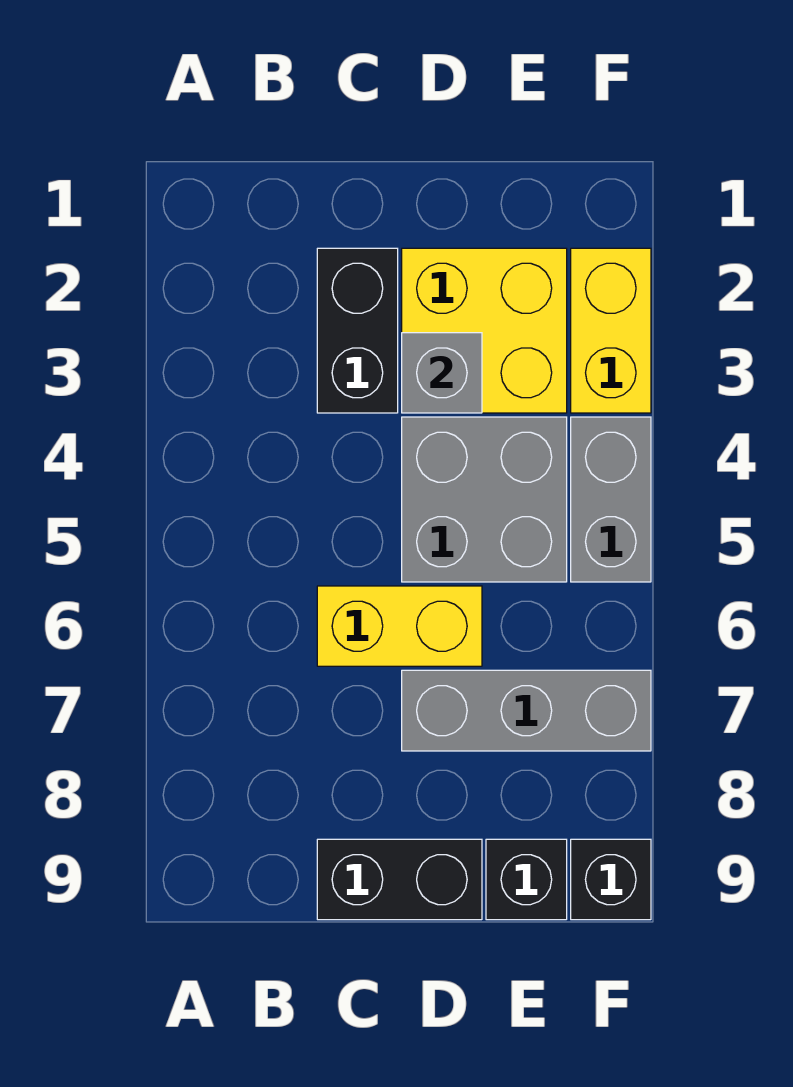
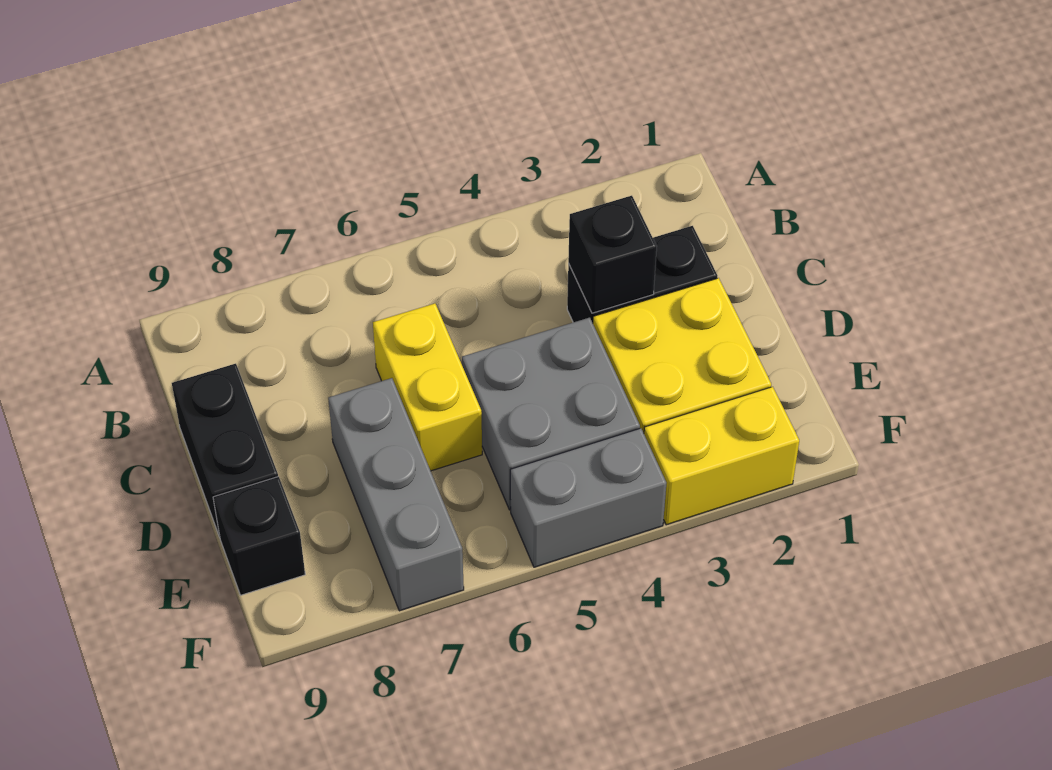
grey 1x1 brick [402,333,482,413] -> none
black 1x1 brick [571,839,651,920] -> black 1x1 brick moved to [568,196,657,313]

